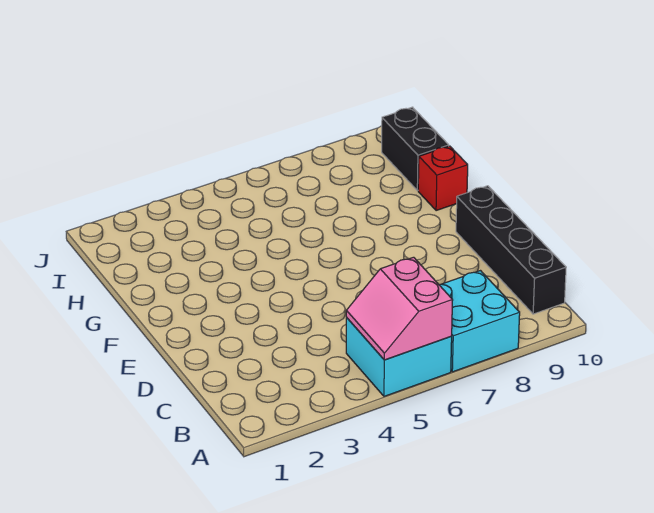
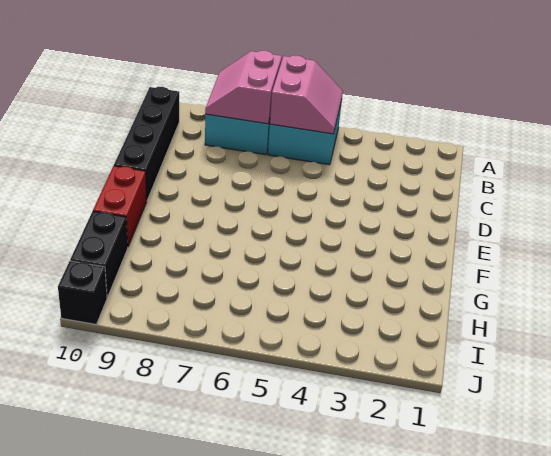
none -> pink 2x2 slope [205,51,282,124]
red 1x1 brick [418,146,468,211] -> red 1x2 brick [93,166,147,246]
none -> black 1x1 brick [58,261,107,324]

